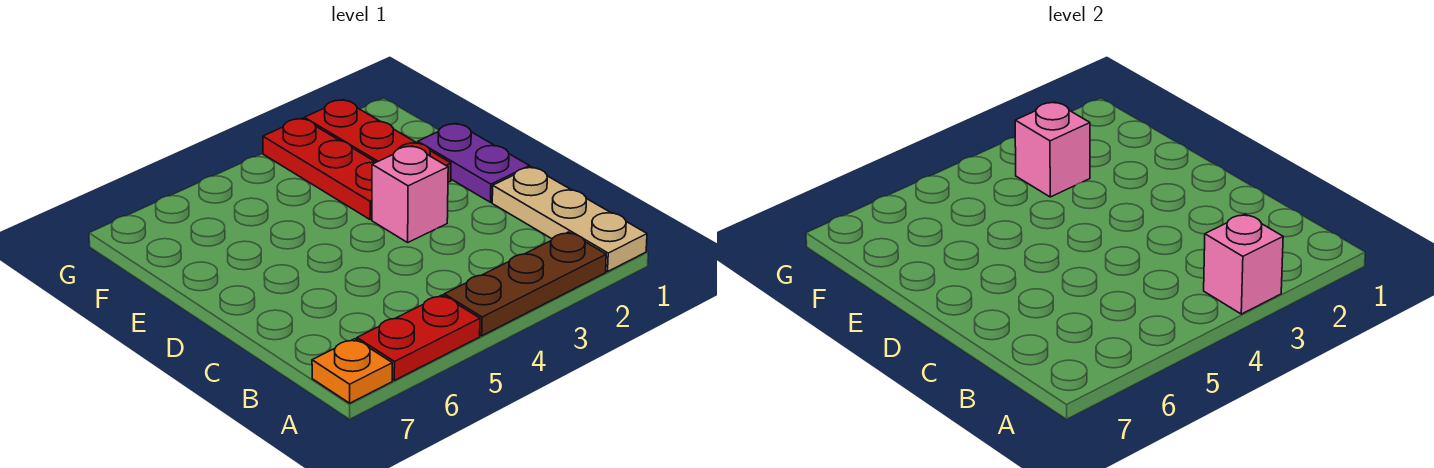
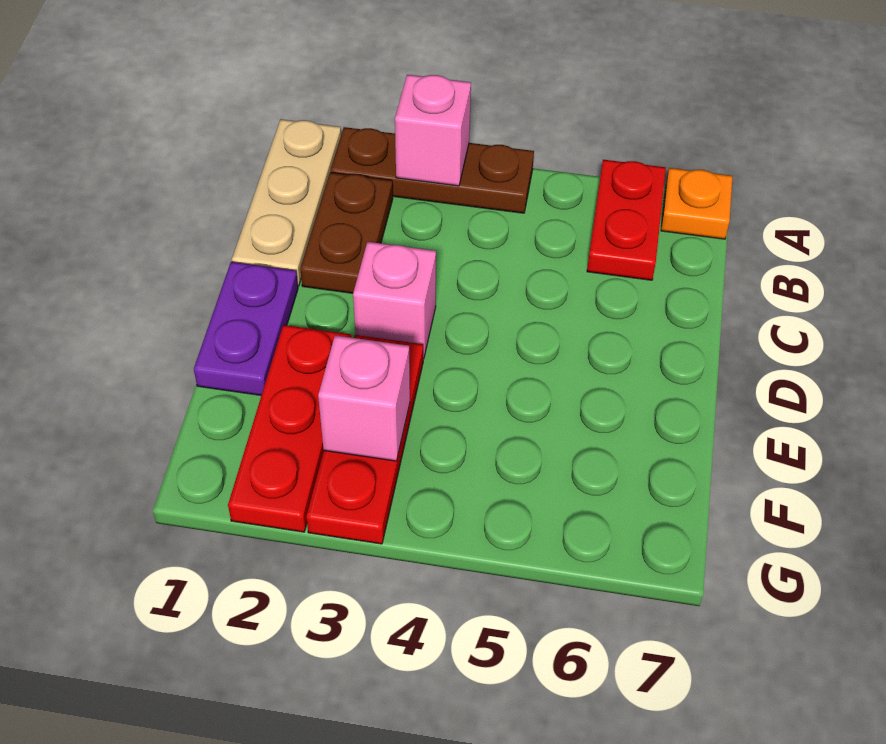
red 1x2 plate [357,295,480,380] -> red 1x2 plate turned to [587,160,666,280]
none -> brown 1x2 plate [300,172,393,293]

